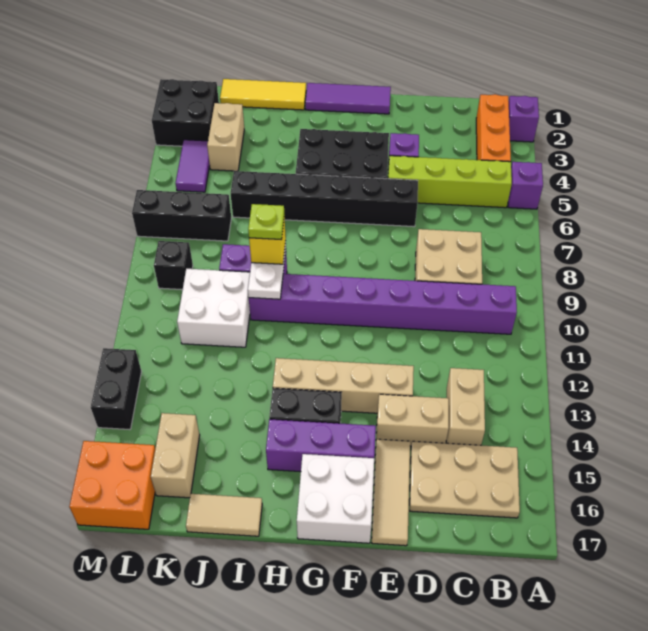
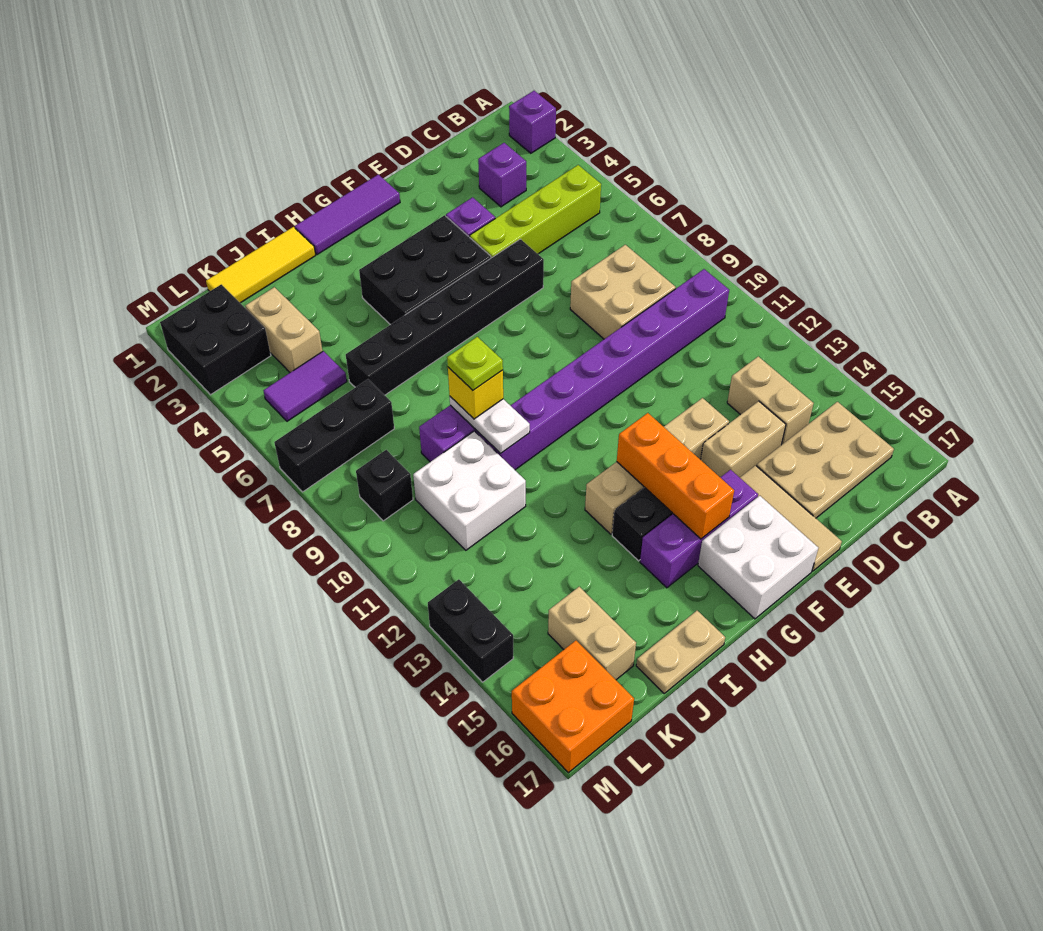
purple 1x1 brick [508,162,543,209] -> purple 1x1 brick moved to [478,143,526,207]
orange 1x3 brick [476,94,511,162] -> orange 1x3 brick moved to [617,413,734,539]
tan 1x2 tile [186,494,262,536] -> tan 1x2 plate [636,611,725,693]
purple 1x2 tile [175,140,210,192] -> purple 1x2 tile turned to [264,351,347,421]

